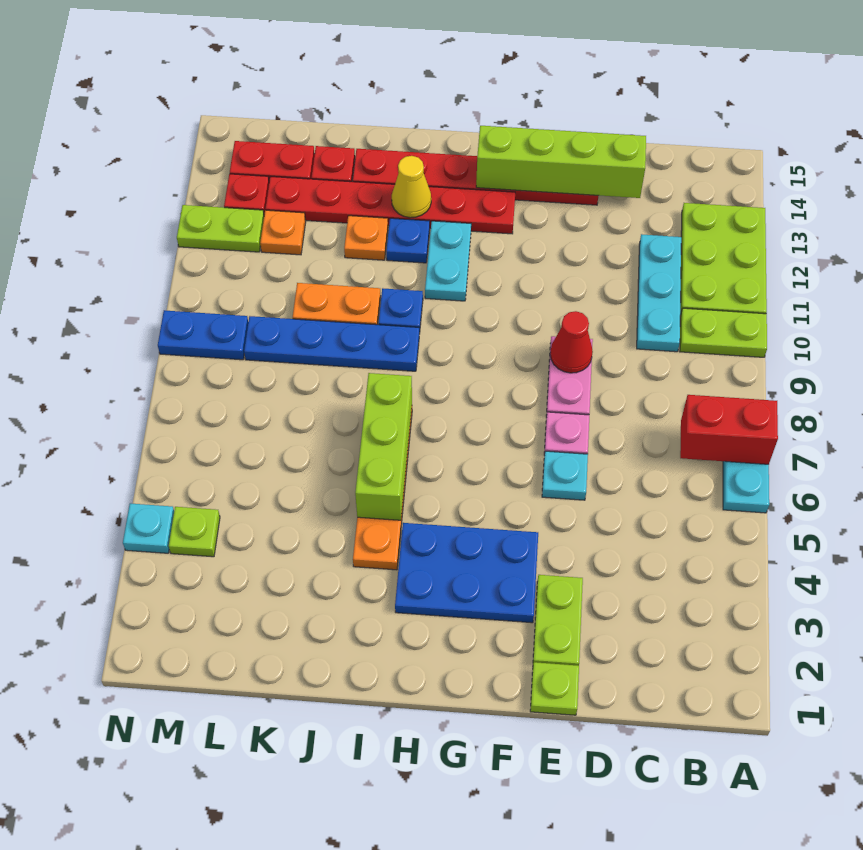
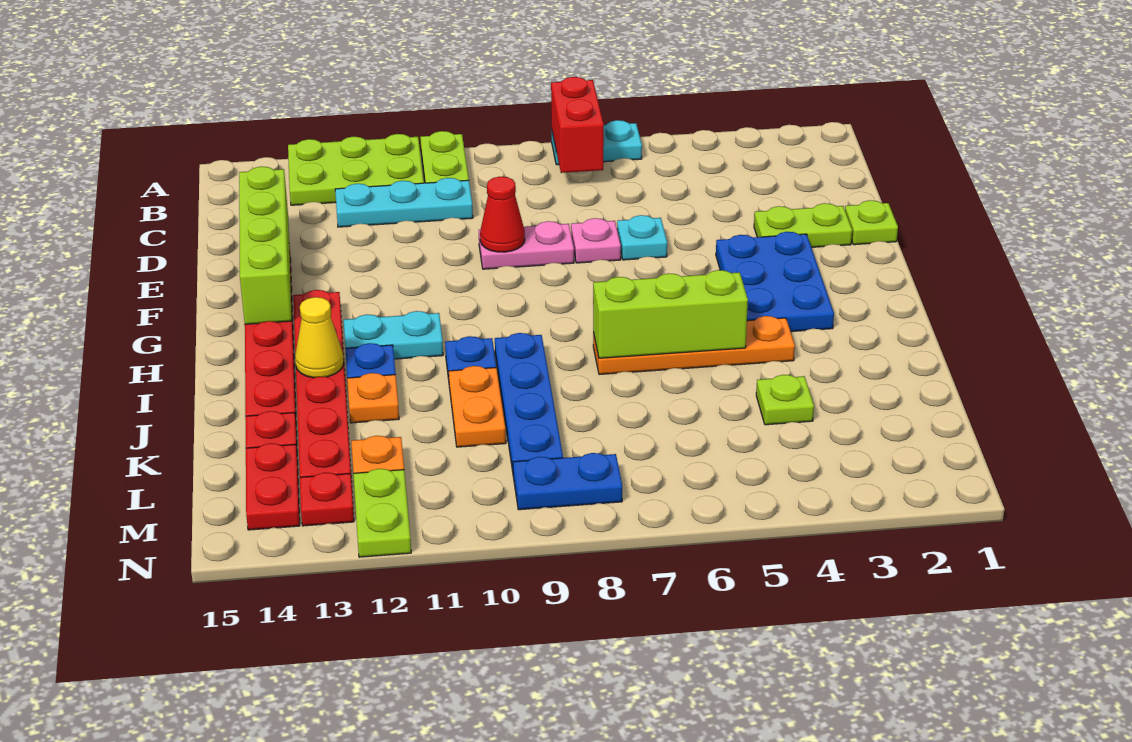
lime 1x1 plate [169,507,220,557] -> lime 1x1 plate moved to [756,375,814,425]
blue 1x2 plate [158,310,248,360] -> blue 1x2 plate turned to [513,453,622,510]
cyan 1x1 plate [123,503,174,553] -> none

